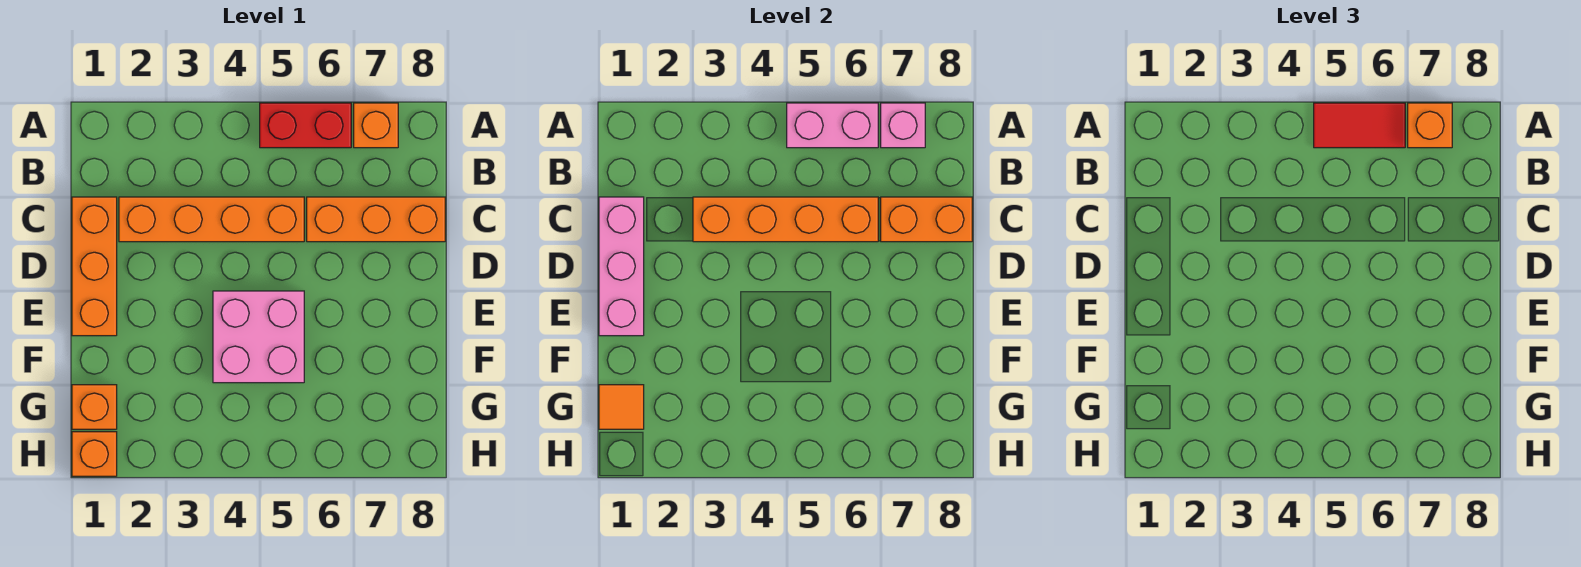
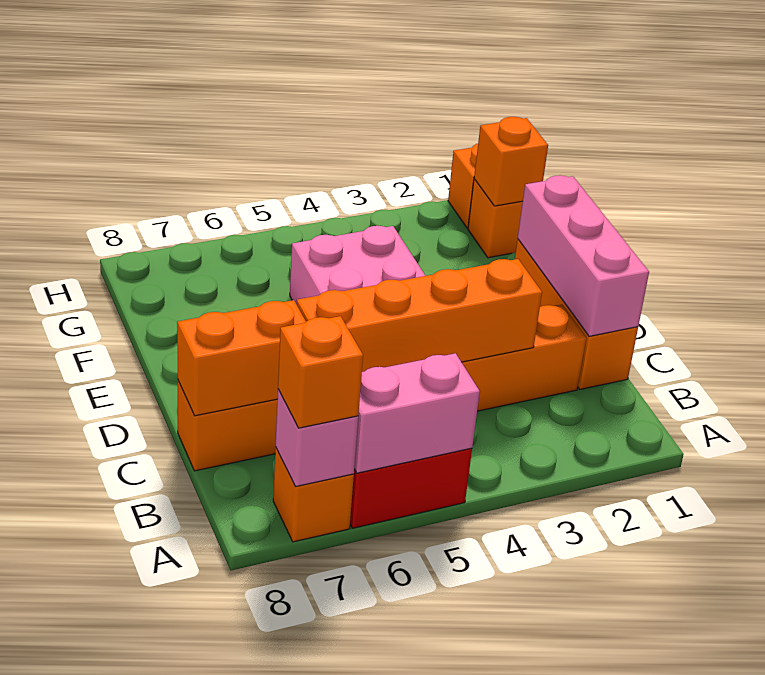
red 1x2 tile [1314,103,1405,148] -> none
orange 1x1 tile [599,385,644,429] -> orange 1x1 brick [474,117,548,206]

